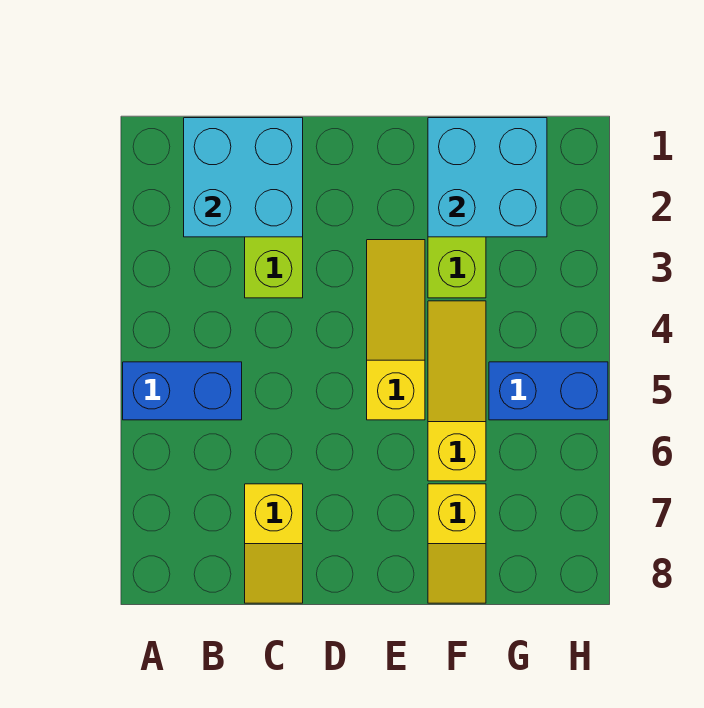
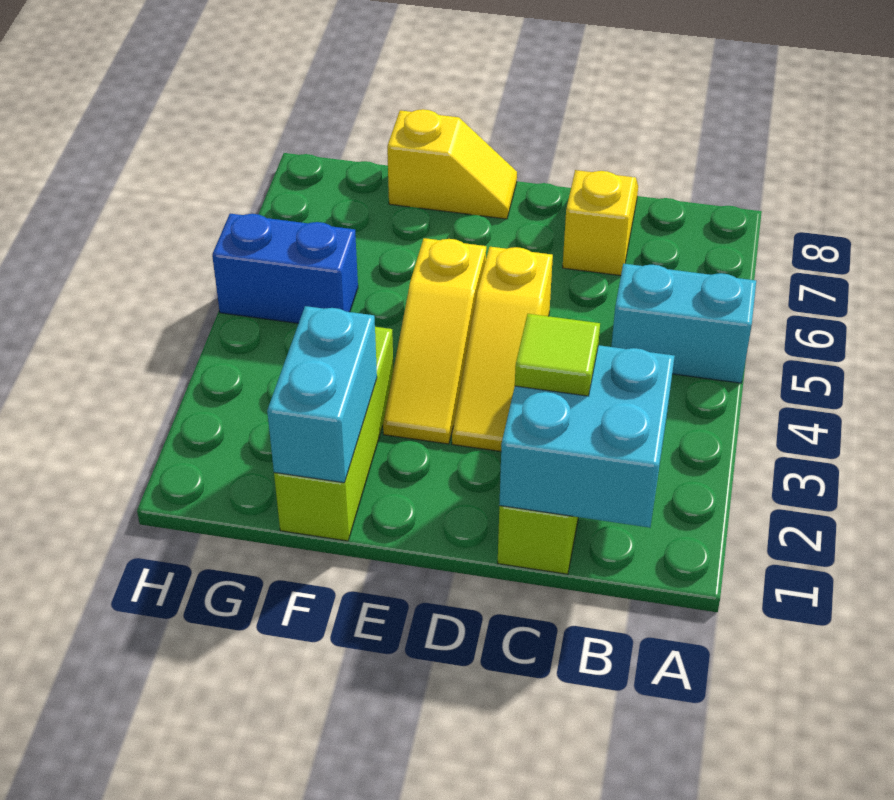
blue 1x2 brick [123,362,242,420] -> cyan 1x2 brick [611,264,756,383]
none -> lime 1x1 tile [515,314,600,396]
cyan 2x2 brick [428,118,547,237] -> cyan 1x2 brick [267,306,377,483]
yellow 1x3 slope [428,301,486,481] -> yellow 1x3 slope moved to [452,247,553,451]
yellow 1x2 slope [428,484,486,603] -> yellow 1x2 slope turned to [387,109,517,219]

